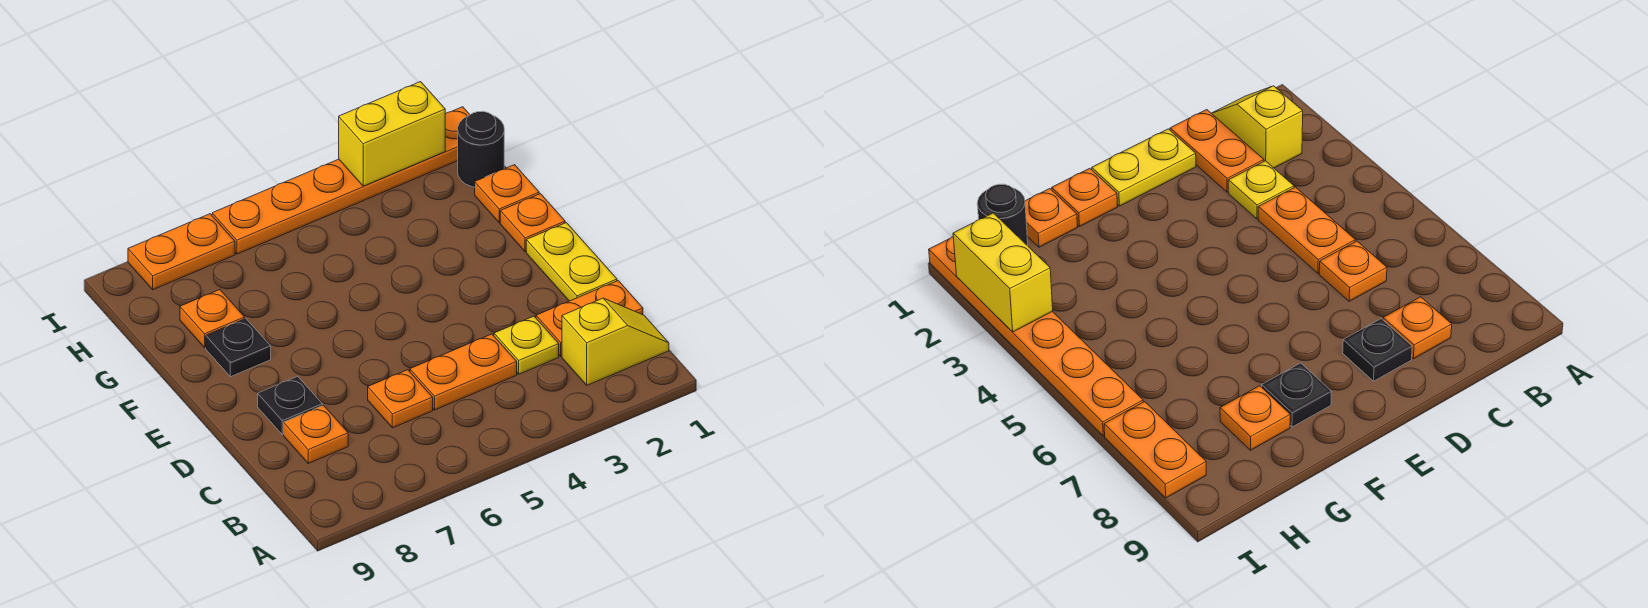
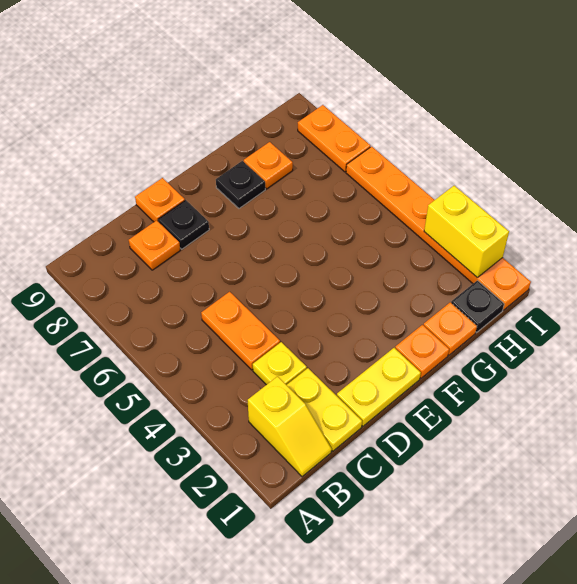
orange 1x2 plate [536,281,643,356] -> yellow 1x2 plate [287,368,362,451]
orange 1x1 plate [368,370,433,428] -> orange 1x1 plate moved to [135,178,185,222]
black 1x1 round brick [458,111,504,187] -> black 1x1 plate [451,280,504,332]

